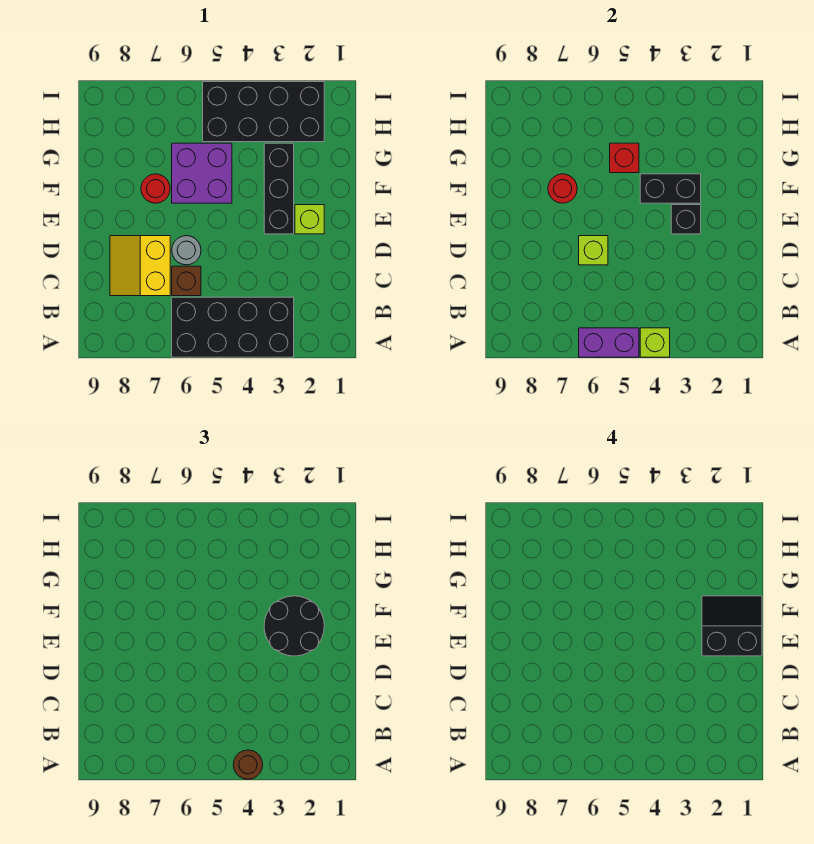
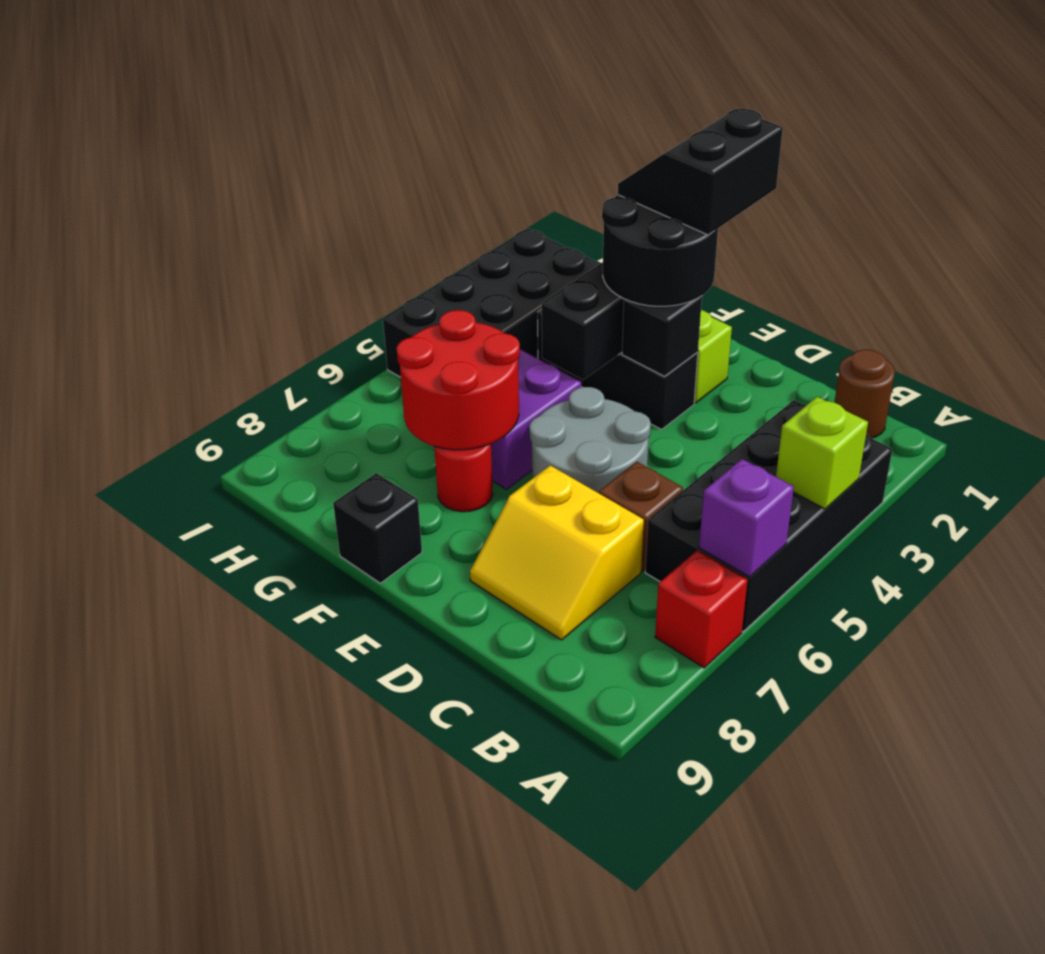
brown 1x1 round brick [233,750,263,779] -> brown 1x1 round brick moved to [834,350,895,438]
purple 1x2 brick [579,328,639,357] -> purple 1x1 brick [699,459,794,577]
grey 1x1 round brick [172,236,201,265] -> grey 2x2 round brick [529,387,651,493]
lime 1x1 brick [579,236,608,265] -> none
red 1x1 round brick [548,174,577,203] -> red 2x2 round brick [397,310,520,450]
none -> black 1x1 brick [333,473,422,583]
red 1x1 brick [610,143,639,173] -> red 1x1 brick moved to [655,550,748,668]

